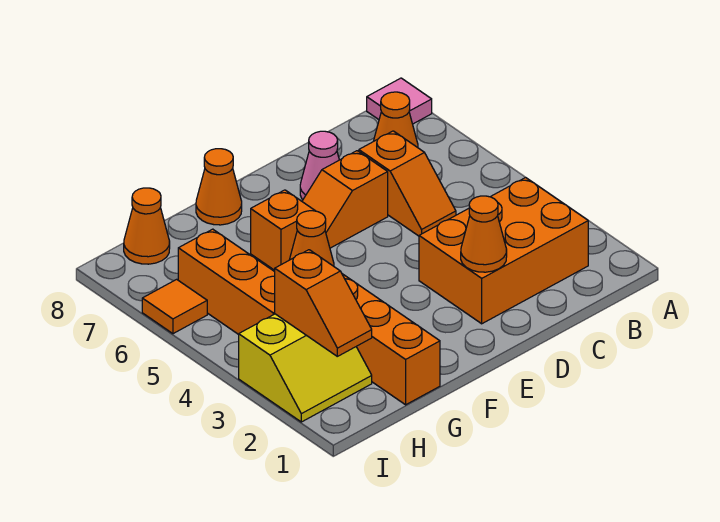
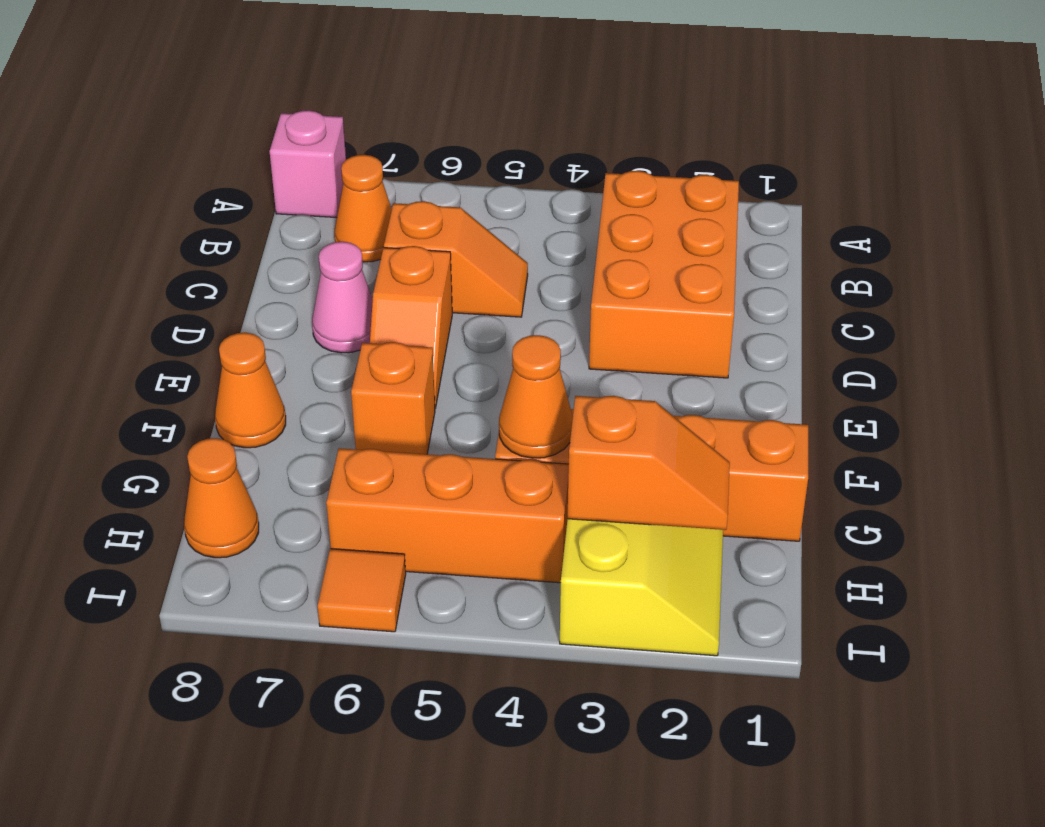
pink 1x1 tile [367,78,432,124] -> pink 1x1 brick [270,110,346,218]
orange 1x1 cone [461,196,507,272] -> none

